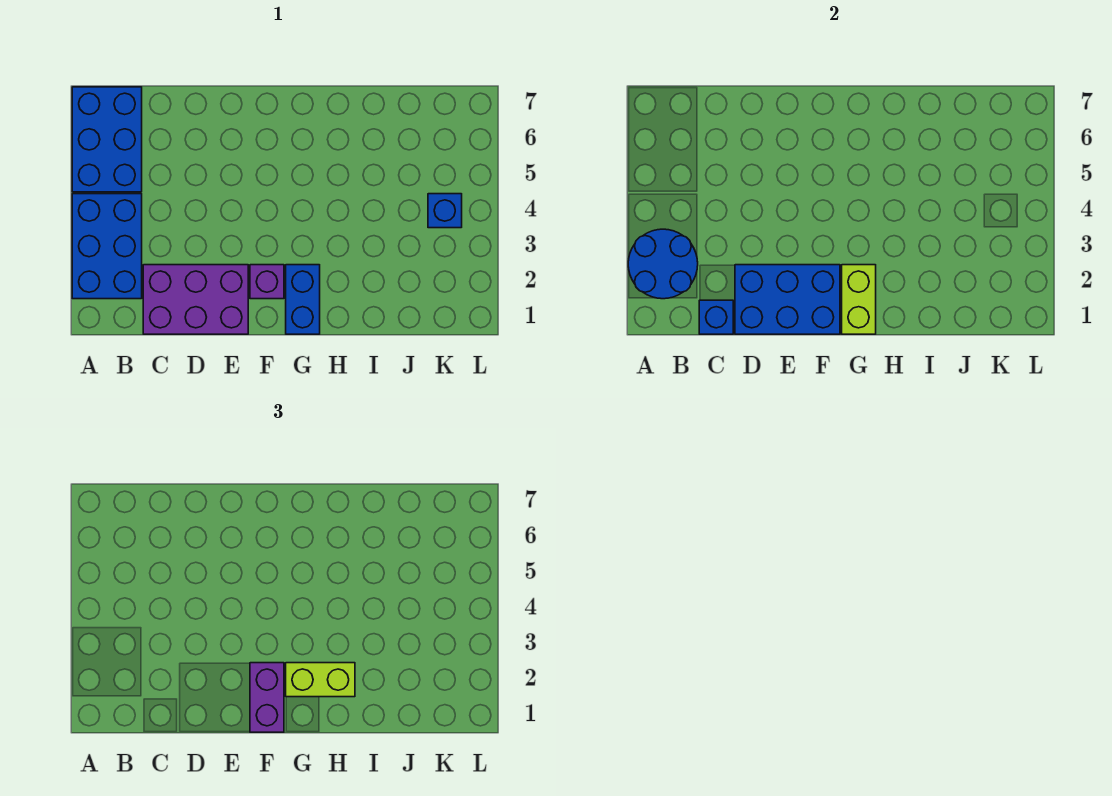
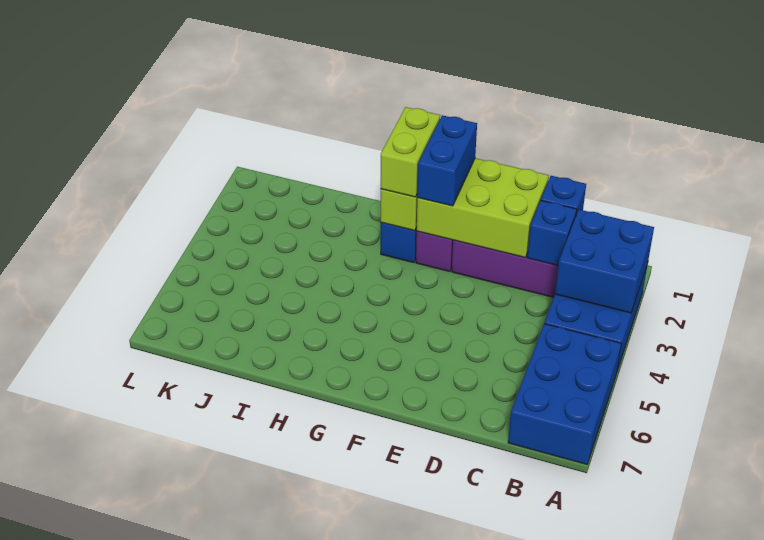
blue 2x2 round brick [628,229,698,299] -> blue 2x2 brick [555,210,654,313]
blue 2x3 brick [735,265,840,334] -> lime 2x3 brick [417,158,549,257]
purple 1x2 brick [250,663,284,732] -> blue 1x2 brick [417,115,477,206]
lime 1x2 brick [286,663,355,697] -> lime 1x2 brick turned to [381,107,440,197]
blue 1x1 brick [428,194,462,228] -> blue 1x1 brick moved to [527,201,577,266]

